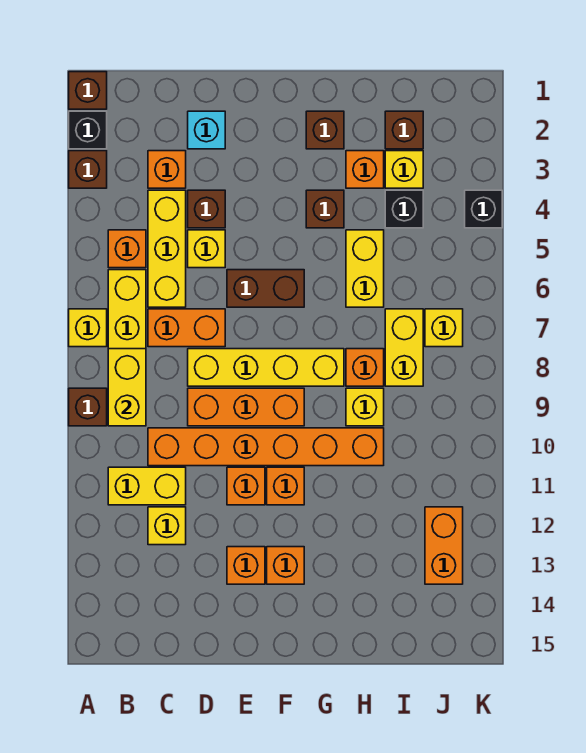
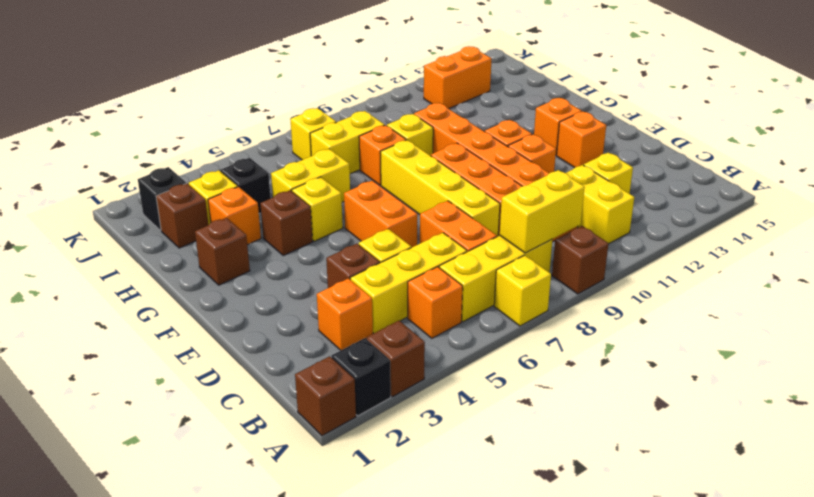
cyan 1x1 brick [188,111,225,149] -> none
brown 1x2 brick [227,270,304,307] -> orange 1x2 brick [344,181,417,248]
none -> yellow 1x1 brick [292,177,343,241]
black 1x1 brick [465,190,502,228] -> black 1x1 brick moved to [138,167,186,231]

